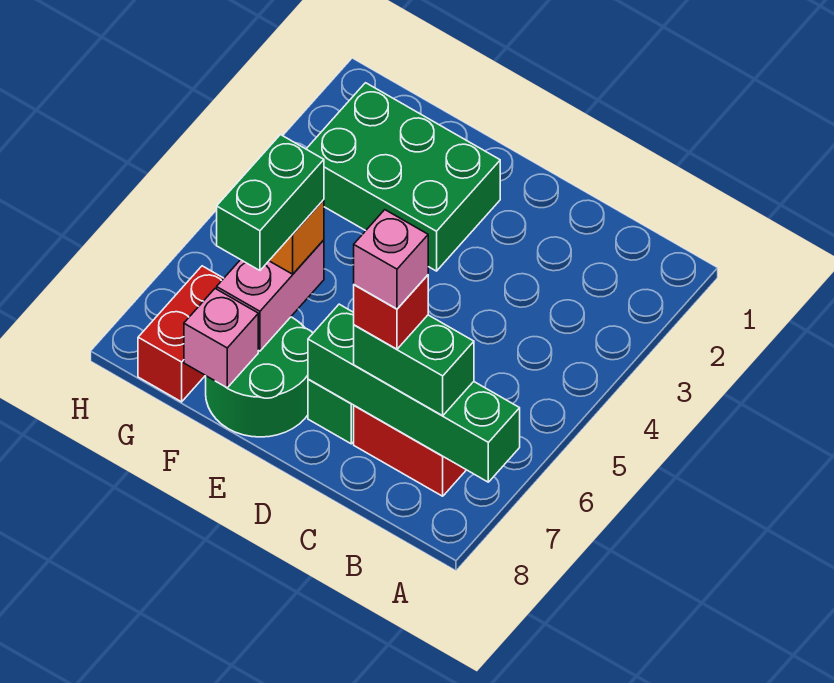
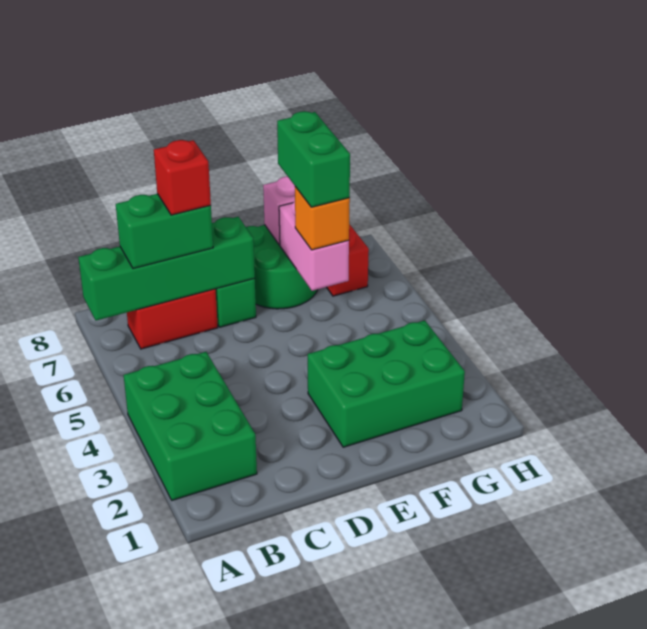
none -> green 2x3 brick [124,352,257,500]
pink 1x1 brick [354,210,428,309] -> none

